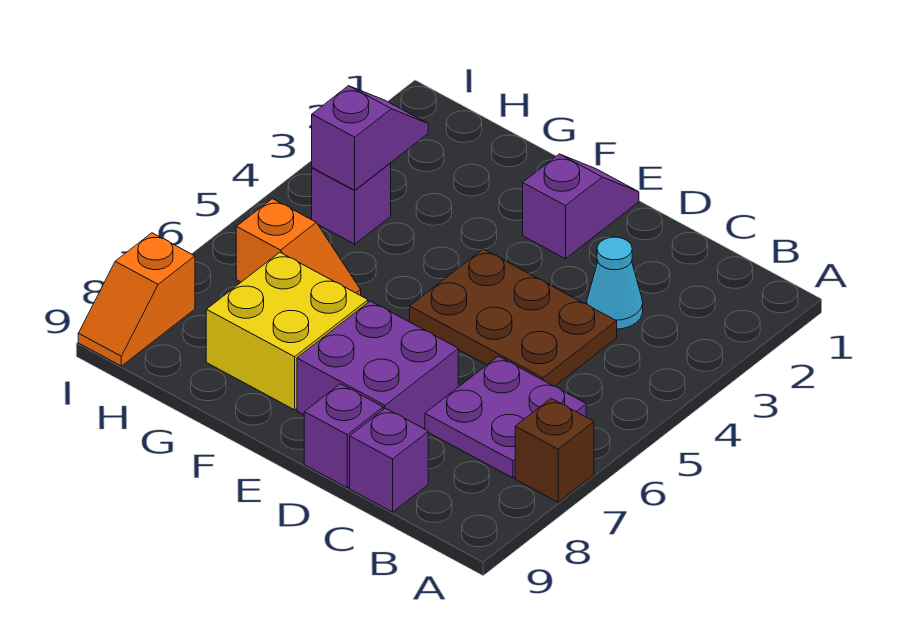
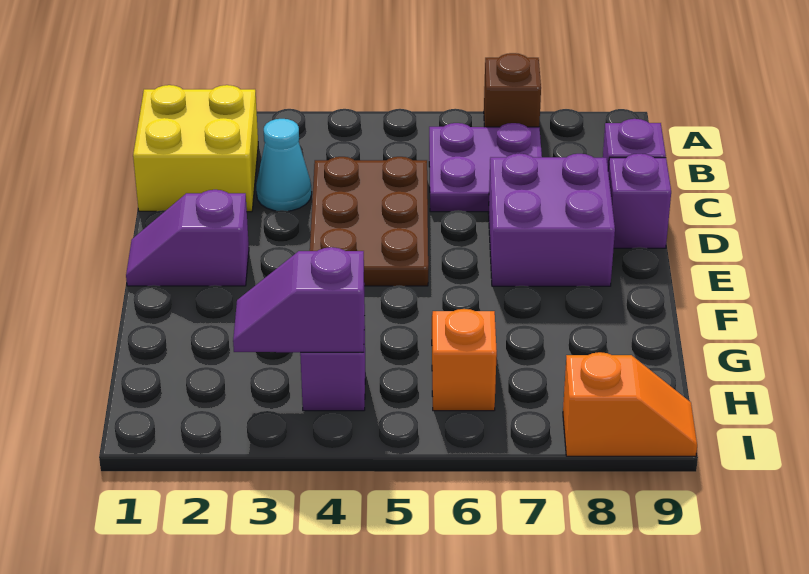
yellow 2x2 brick [206,252,368,410] -> yellow 2x2 brick moved to [133,85,258,212]

